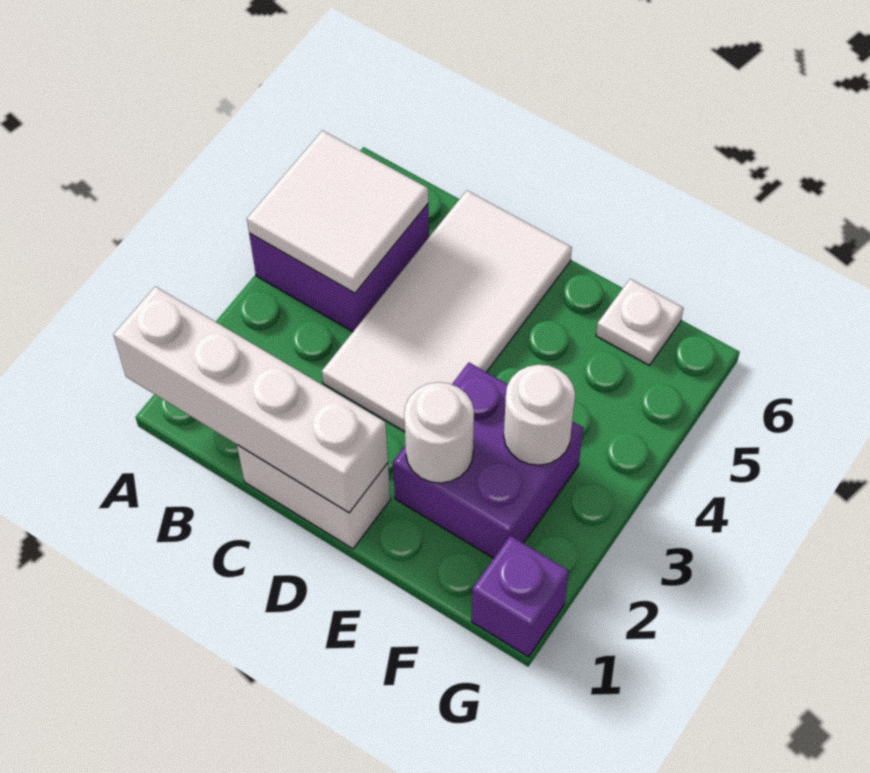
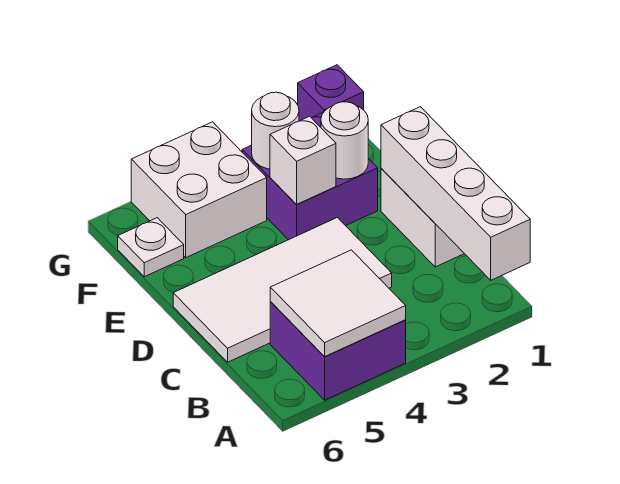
none -> white 1x1 brick [270,116,336,205]
none -> white 2x2 brick [131,122,267,258]

